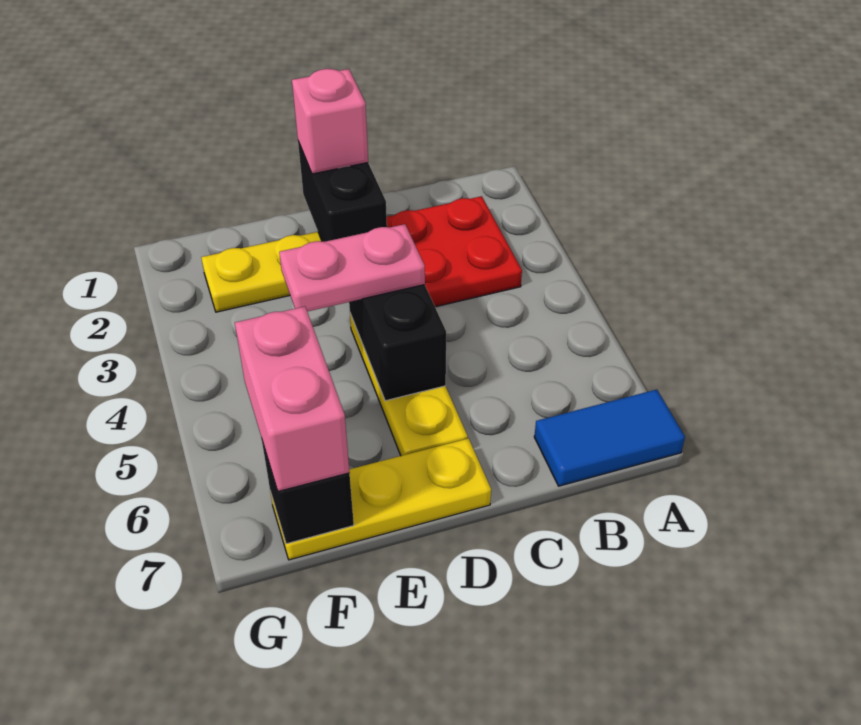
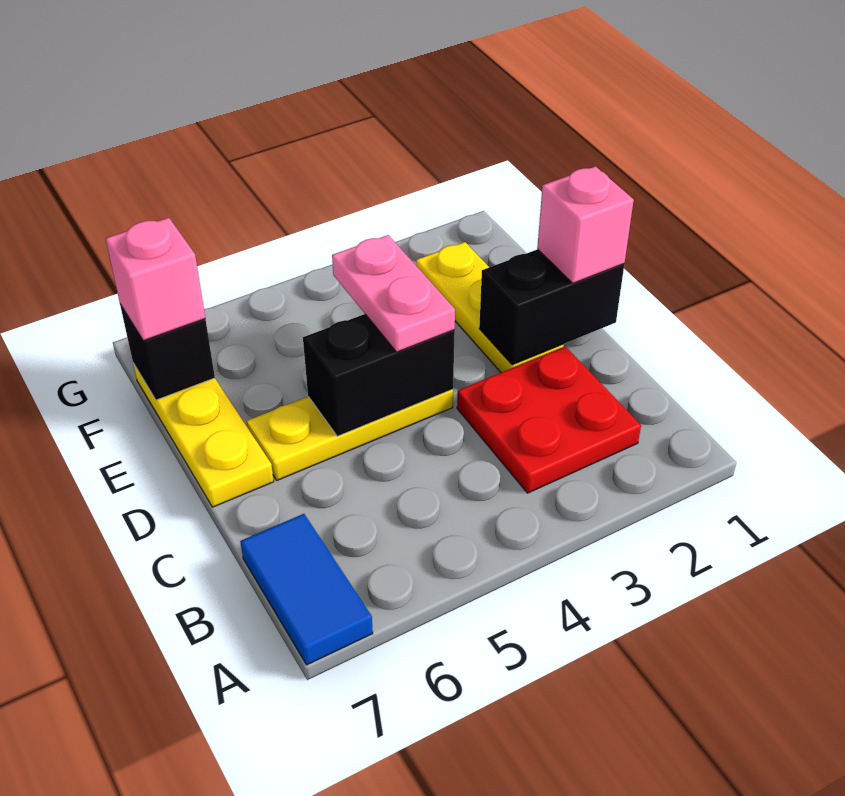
pink 1x2 brick [235,306,350,491] -> pink 1x1 brick [106,218,205,341]

